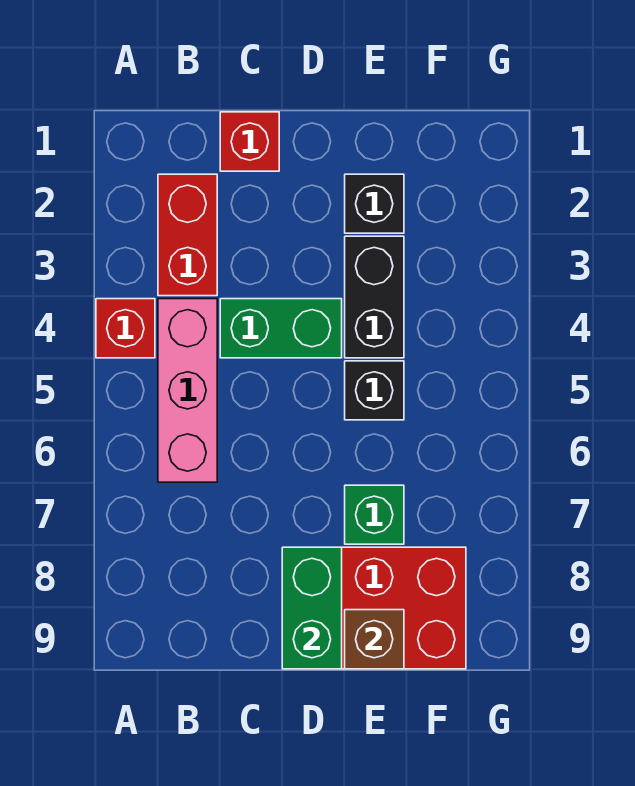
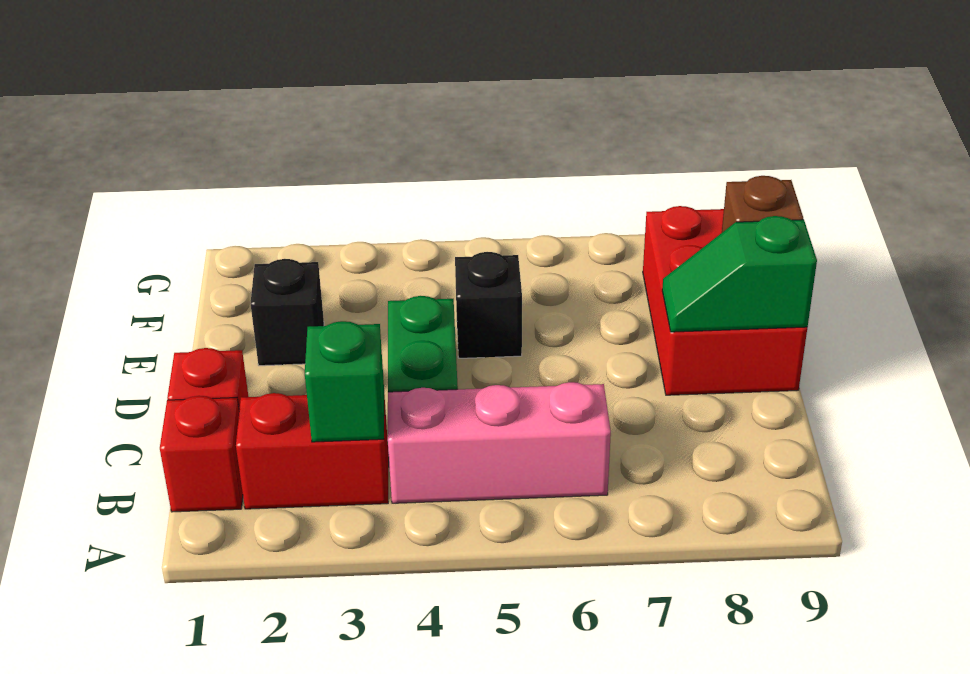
red 1x1 brick [96,299,155,358] -> red 1x1 brick moved to [160,396,243,512]
green 1x2 brick [282,547,342,669] -> green 1x2 slope [662,216,817,332]
black 1x2 brick [345,236,404,358] -> none
green 1x1 brick [345,485,404,544] -> green 1x1 brick moved to [305,321,384,442]

